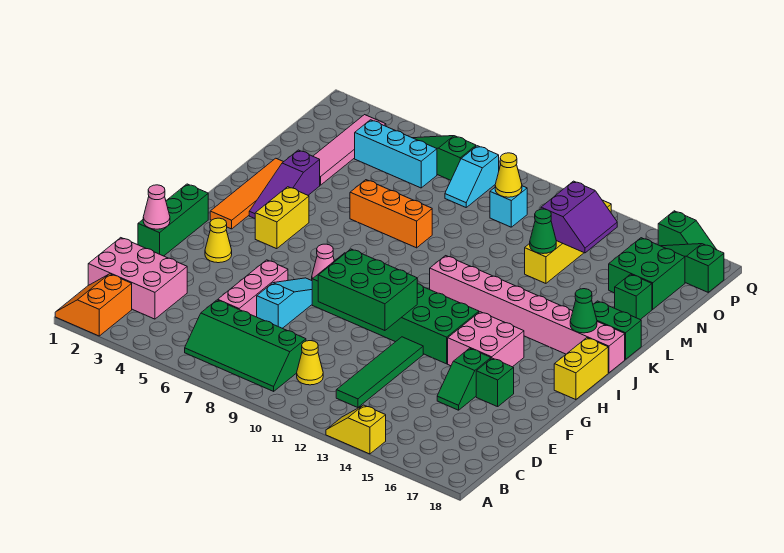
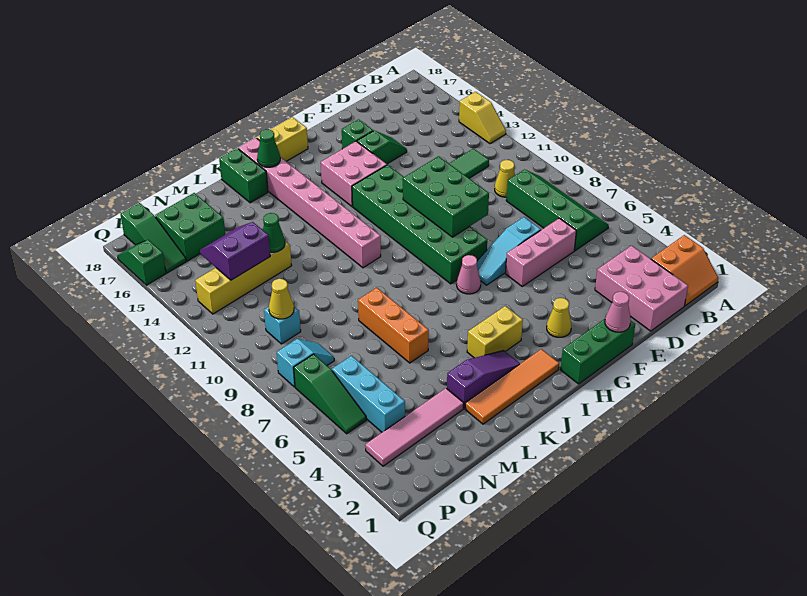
green 1x1 brick [615,274,652,320] -> none

